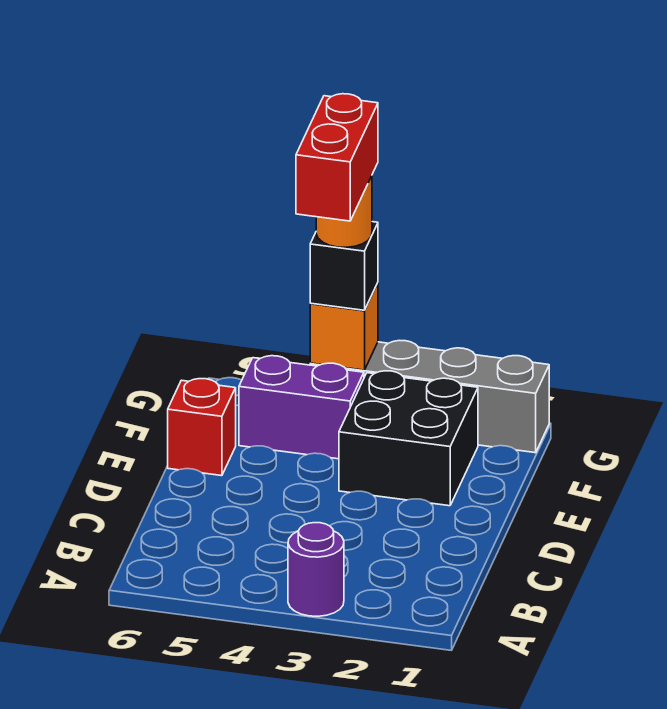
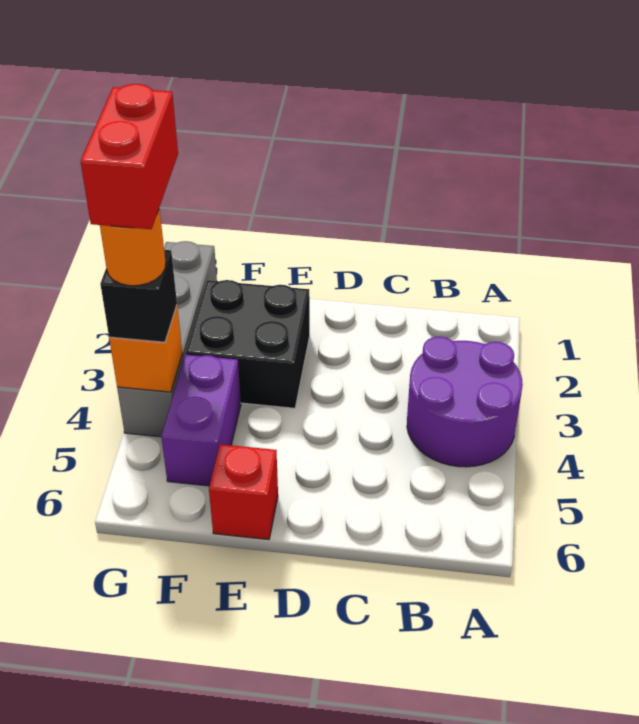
purple 1x1 round brick [288,523,344,616] -> purple 2x2 round brick [407,337,523,467]
red 1x2 brick [296,94,378,221] -> red 1x2 brick turned to [80,84,178,229]

